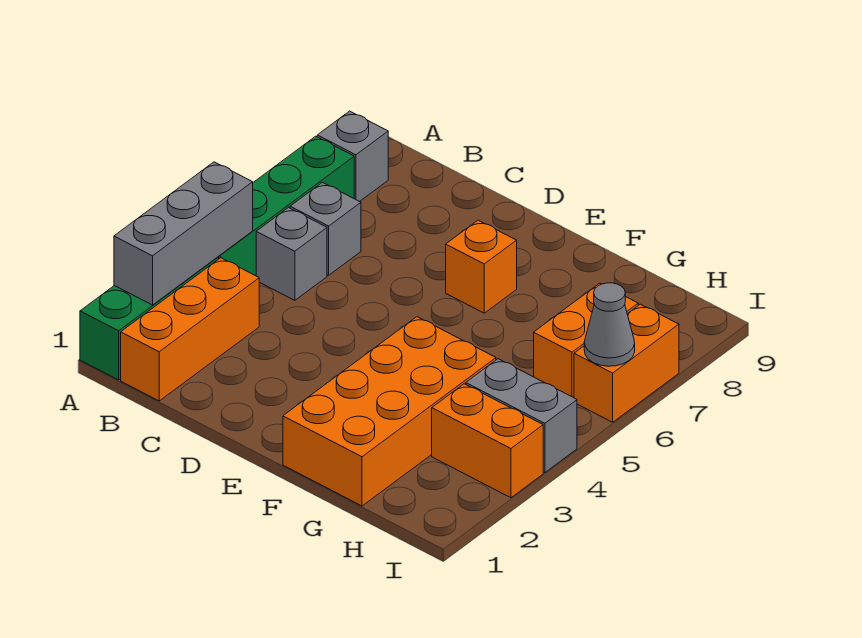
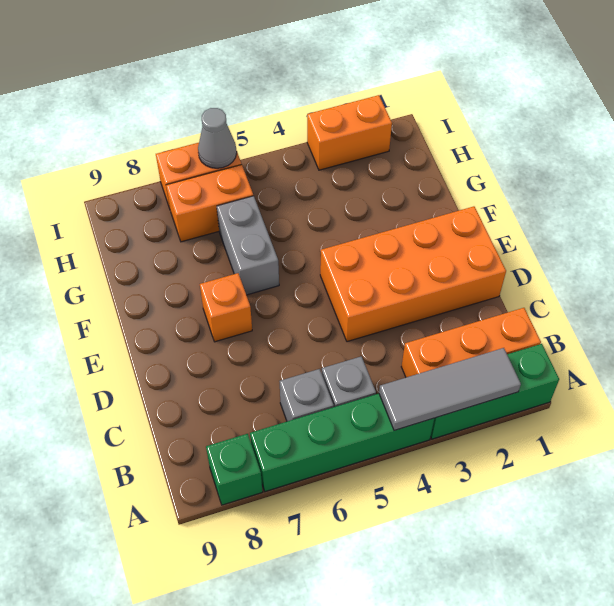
grey 1x3 brick [114,162,253,305] -> grey 1x3 tile [379,348,521,430]
grey 1x1 brick [317,111,388,202] -> green 1x1 brick [206,434,263,505]
orange 2x4 brick [283,317,496,506] -> orange 2x4 brick moved to [320,206,506,342]
orange 1x2 brick [432,384,543,498] -> orange 1x2 brick turned to [307,95,392,170]
grey 1x2 brick [466,359,577,473] -> grey 1x2 brick moved to [217,196,279,295]

